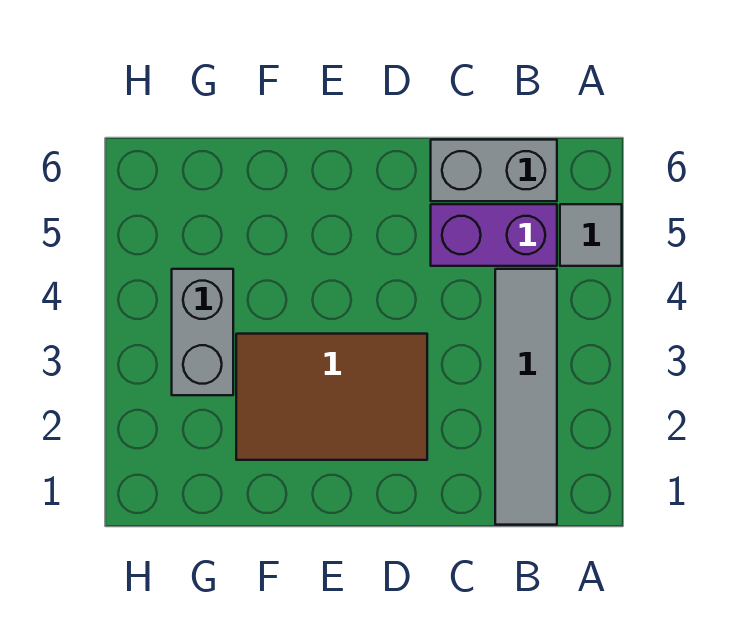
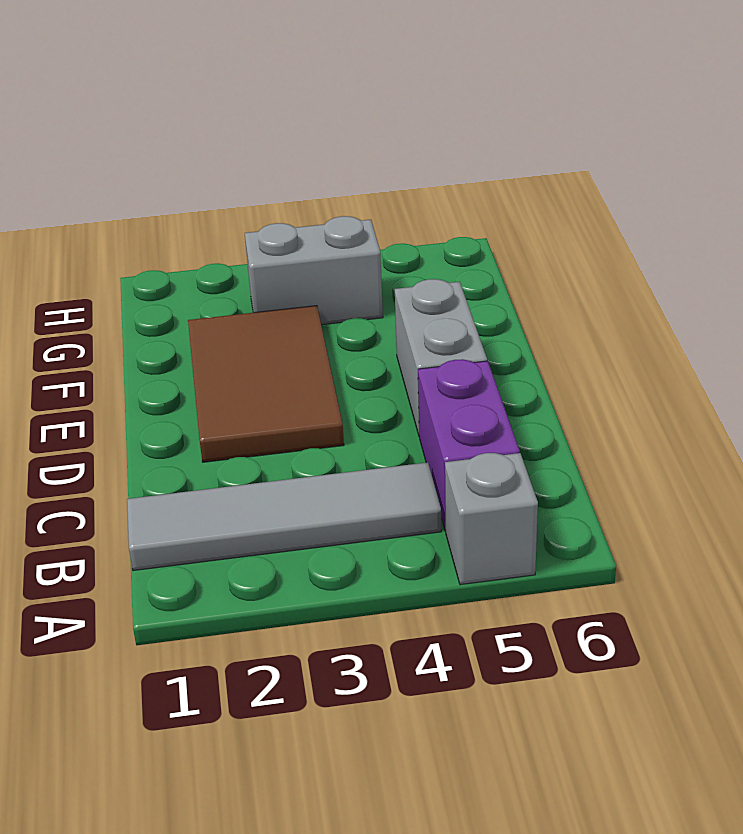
grey 1x1 tile [560,204,622,266] -> grey 1x1 brick [445,453,538,585]
grey 1x2 brick [431,140,557,201] -> grey 1x2 brick moved to [395,279,487,435]

